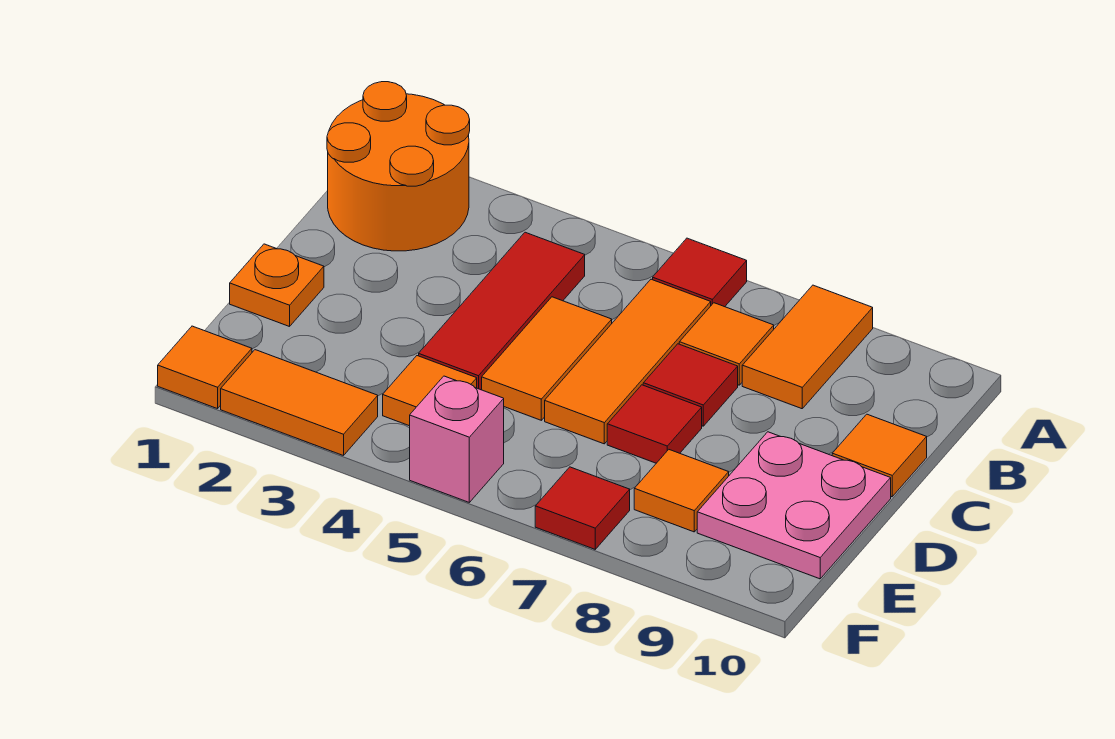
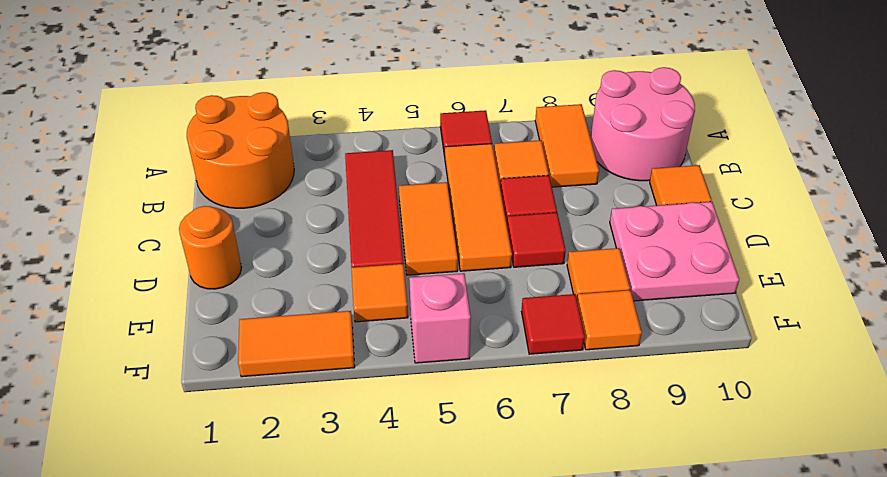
none -> pink 2x2 round brick [591,67,695,181]
orange 1x1 plate [230,244,324,327] -> orange 1x1 round brick [179,206,241,289]
orange 1x1 tile [158,326,252,409] -> orange 1x1 tile moved to [577,290,642,350]

